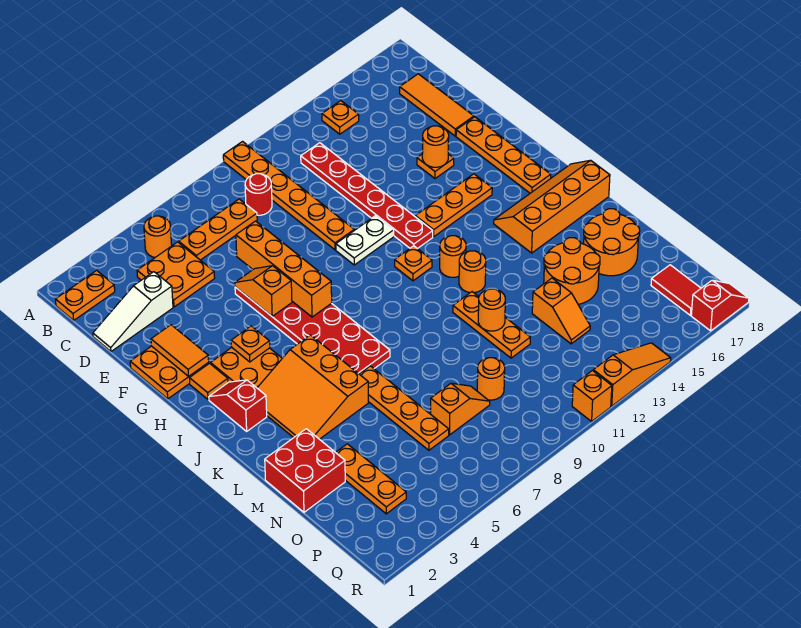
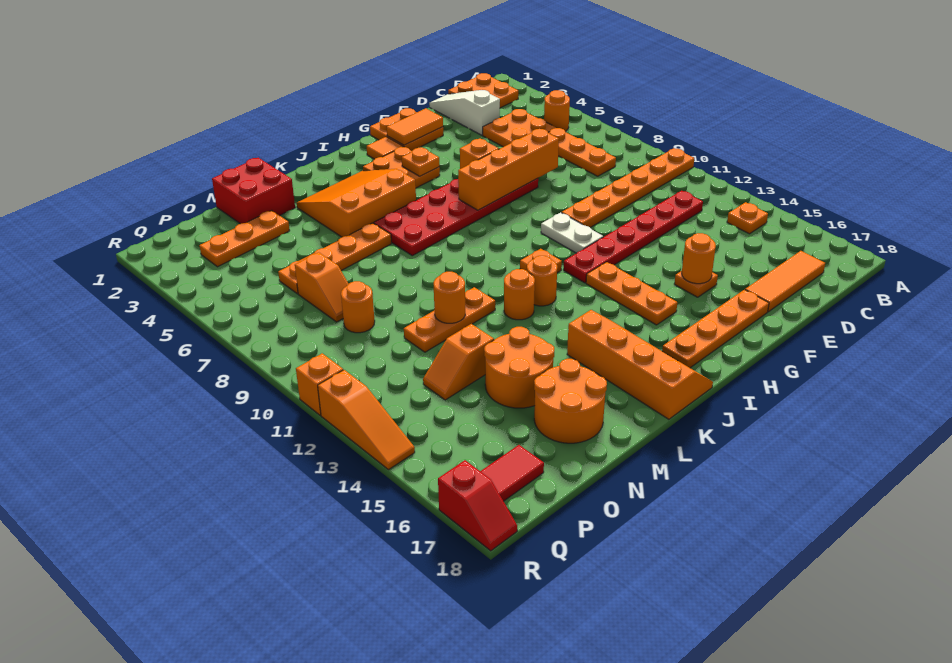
orange 1x2 plate [55,270,115,320] -> orange 2x2 plate [448,73,518,108]
red 1x1 round brick [245,174,272,215] -> none
red 1x2 slope [209,380,267,431] -> none

